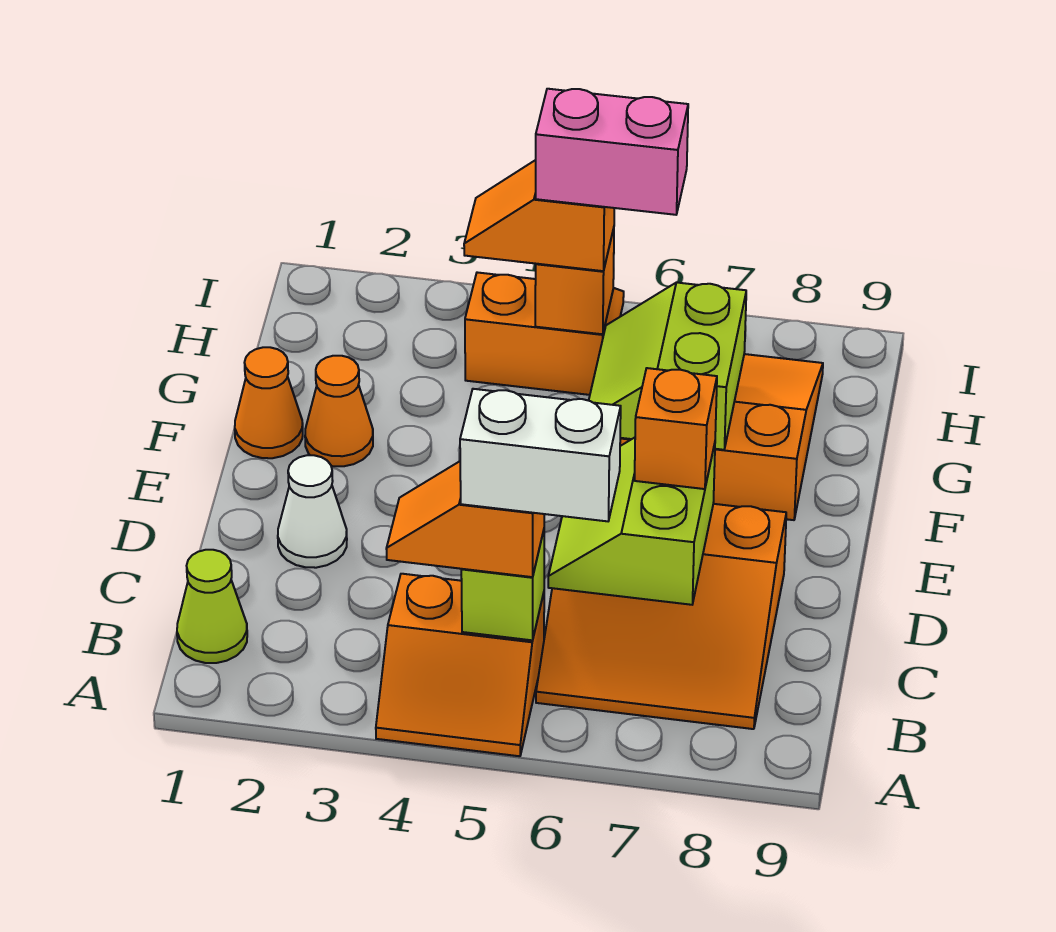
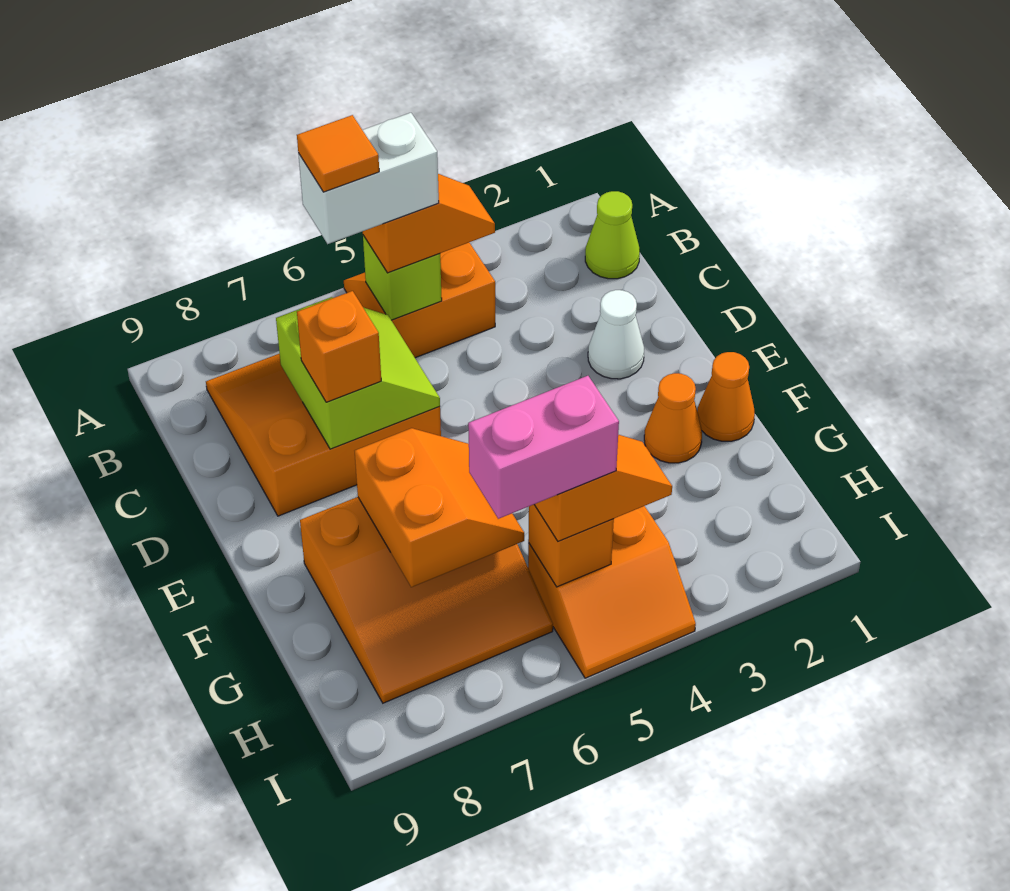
none -> orange 1x1 tile [297,115,379,192]
lime 2x2 slope [589,282,746,450] -> orange 2x2 slope [355,428,524,587]

